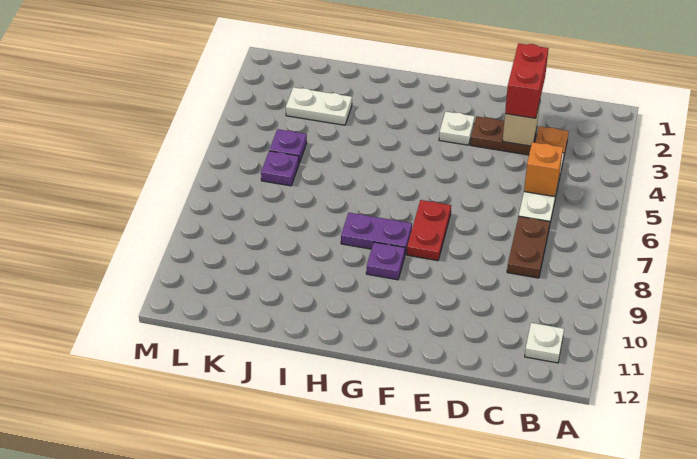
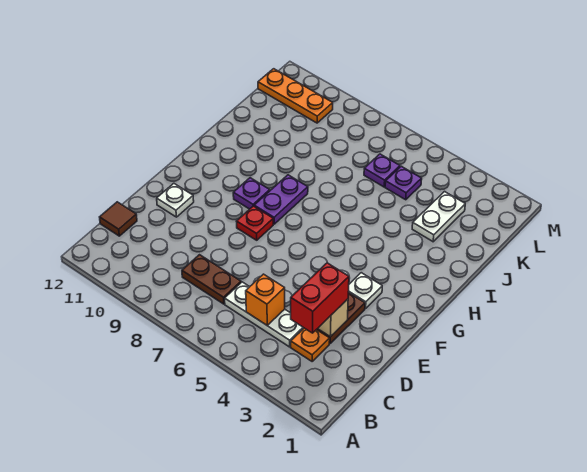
white 1x1 plate [525,323,564,363] -> white 1x1 plate moved to [157,183,194,217]
none -> brown 1x1 tile [100,202,137,236]
red 1x2 brick [505,43,549,118] -> red 1x2 brick turned to [291,263,349,333]
red 1x2 plate [407,200,451,261] -> red 1x1 plate [236,206,273,240]
none -> orange 1x3 plate [258,69,333,123]

